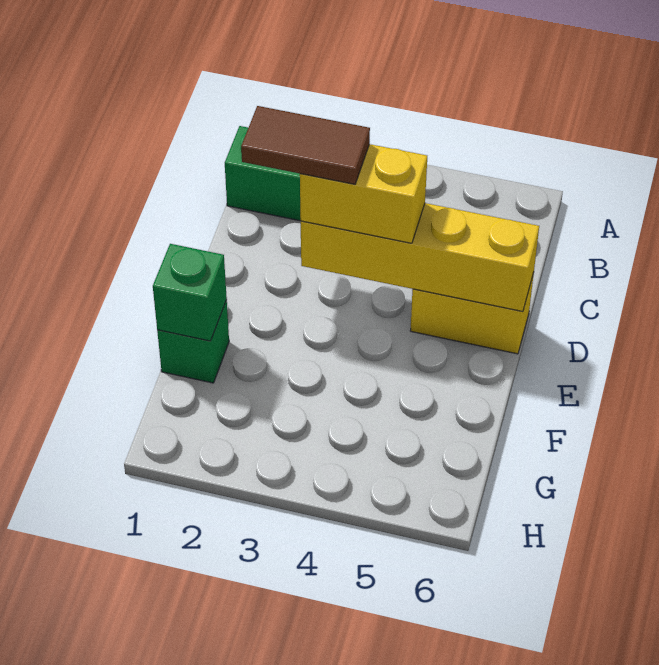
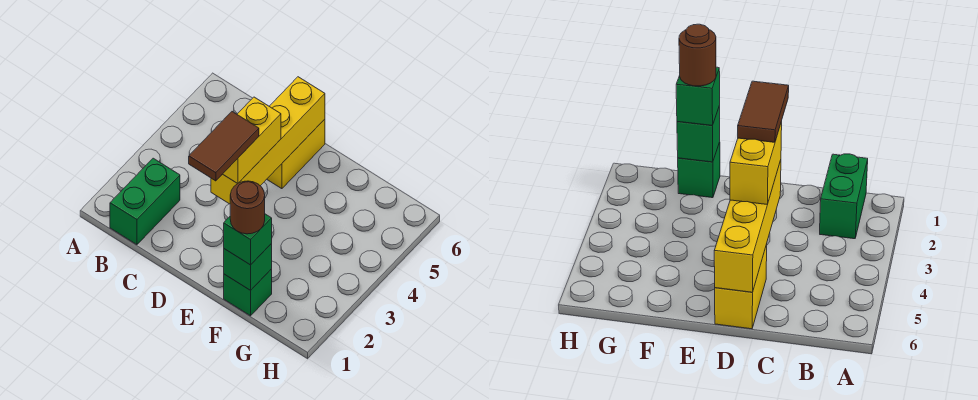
none -> green 1x1 brick [224,214,272,265]
none -> brown 1x1 round brick [230,181,265,234]

